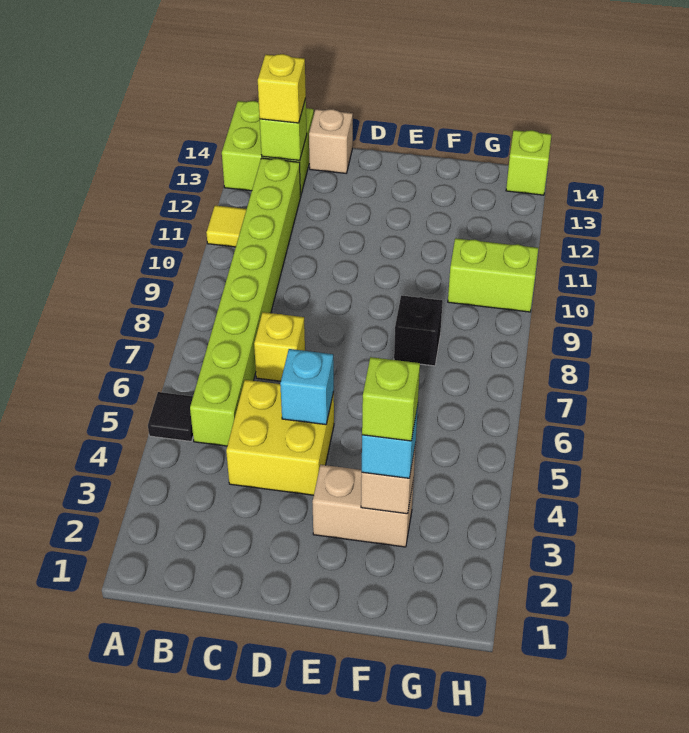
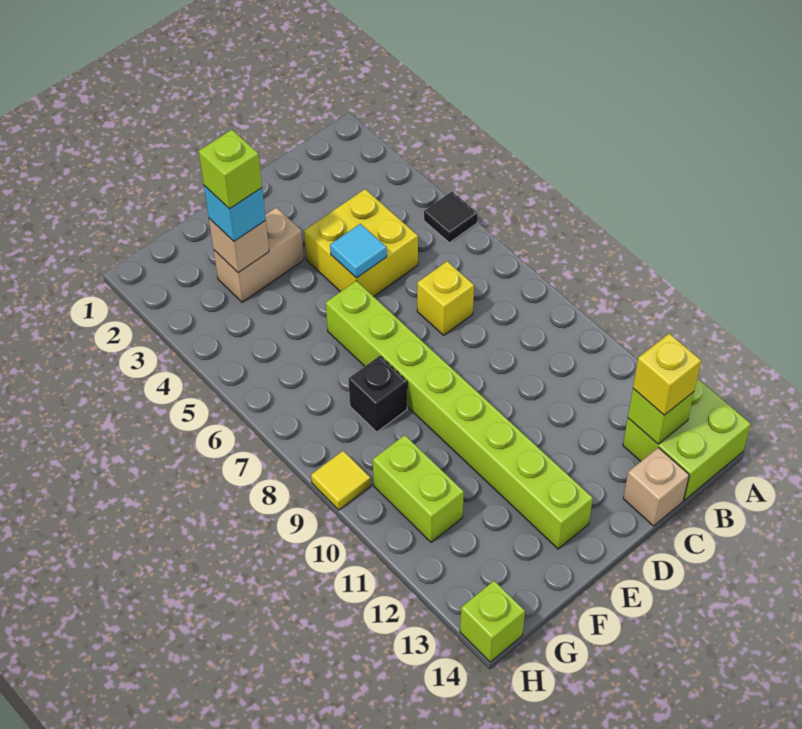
yellow 1x1 tile [206,205,247,247] -> yellow 1x1 tile moved to [311,451,371,510]
lime 1x8 brick [190,158,301,446] -> lime 1x8 brick moved to [326,281,593,549]
cyan 1x1 brick [280,349,334,425] -> cyan 1x1 tile [330,224,387,278]
lime 1x2 brick [448,238,538,312] -> lime 1x2 brick turned to [373,435,464,542]

